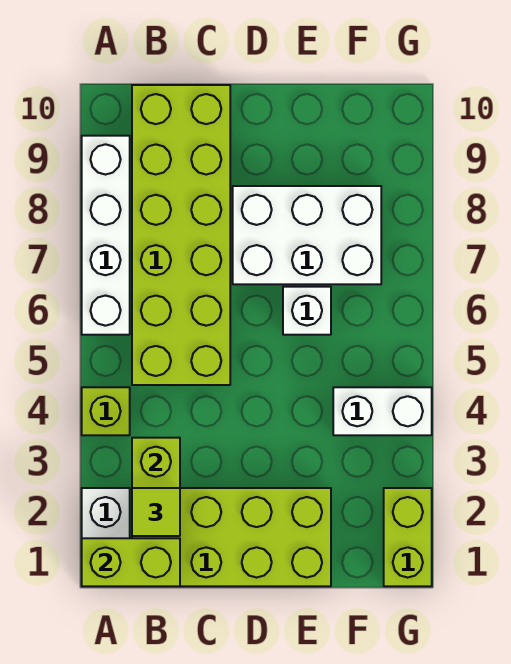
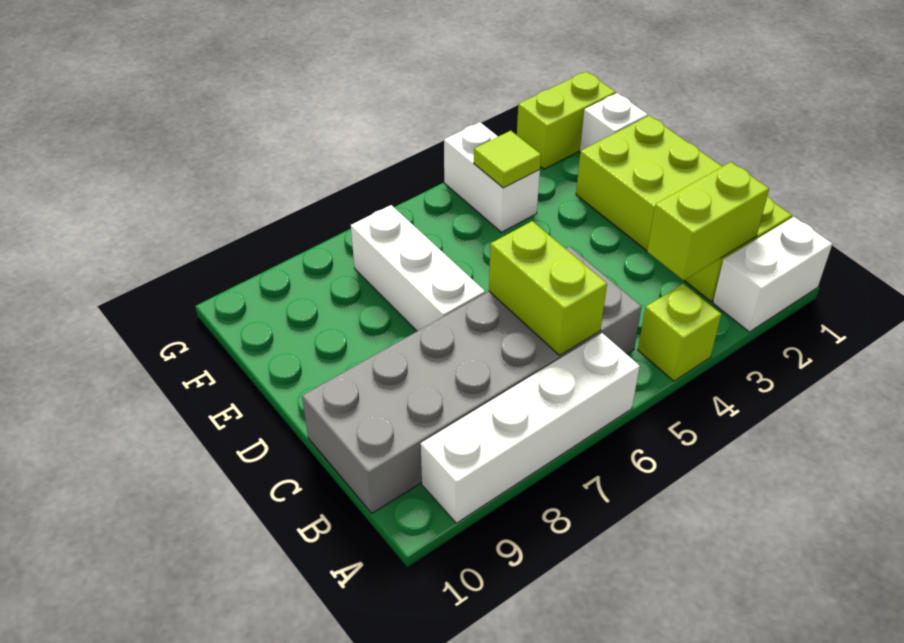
lime 1x2 brick [82,538,180,586] -> lime 1x2 brick moved to [489,221,607,355]
lime 1x1 tile [132,488,180,536] -> lime 1x1 tile moved to [474,131,541,188]
lime 2x6 brick [132,85,230,385] -> grey 2x6 brick [302,247,642,513]
white 2x3 brick [233,186,381,284] -> white 1x3 brick [351,205,485,331]
white 1x1 brick [283,287,331,335] -> white 1x1 brick moved to [580,93,648,151]

